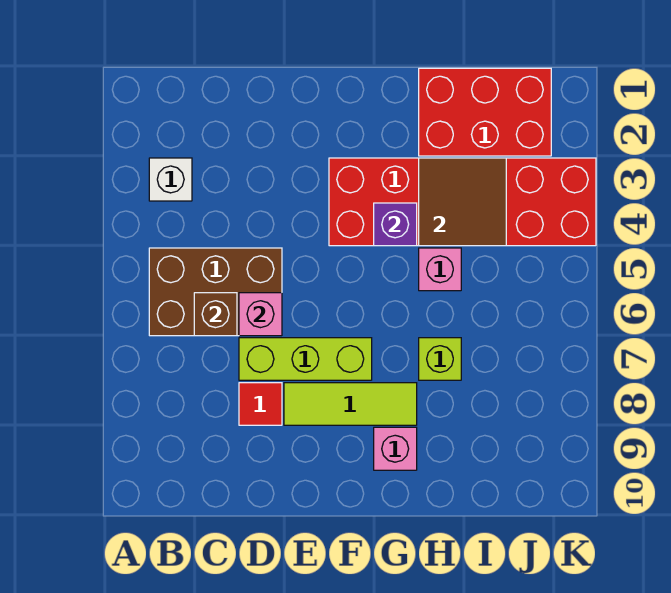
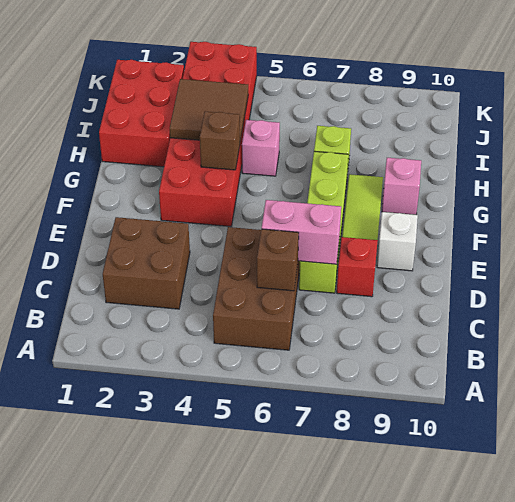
white 1x1 brick [149,158,192,201] -> white 1x1 brick moved to [377,212,418,271]
none -> brown 2x2 brick [103,217,190,309]
pink 1x1 brick [239,293,282,336] -> pink 1x2 brick [262,200,341,264]
lime 1x3 brick [239,338,372,380] -> lime 1x4 brick [299,151,348,293]
red 1x1 tile [239,383,282,425] -> red 1x1 brick [337,237,378,297]
purple 1x1 brick [374,203,417,246] -> brown 1x1 brick [200,112,240,170]

